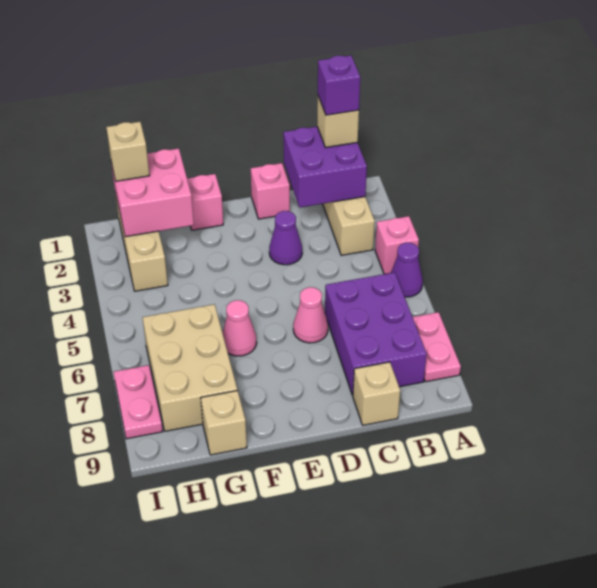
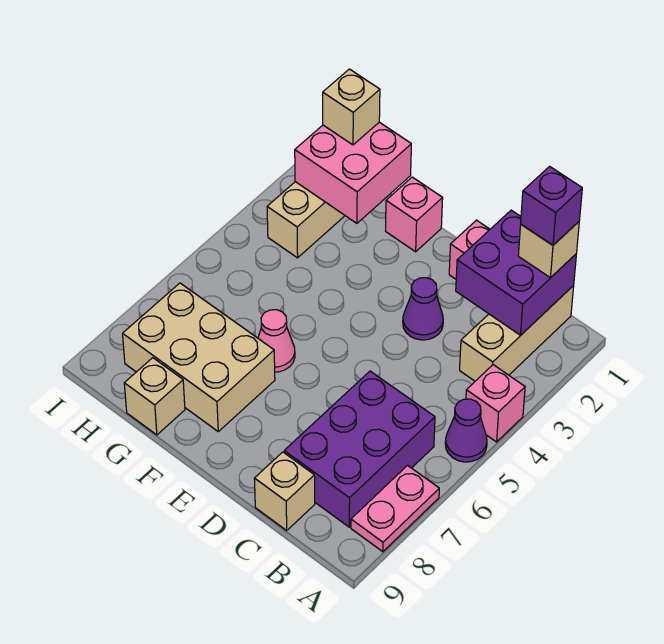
pink 1x1 cone [293,287,328,343] -> none
tan 2x3 brick [142,304,237,431] -> tan 2x3 brick turned to [123,283,275,431]
pink 1x2 plate [114,365,163,439] -> none

